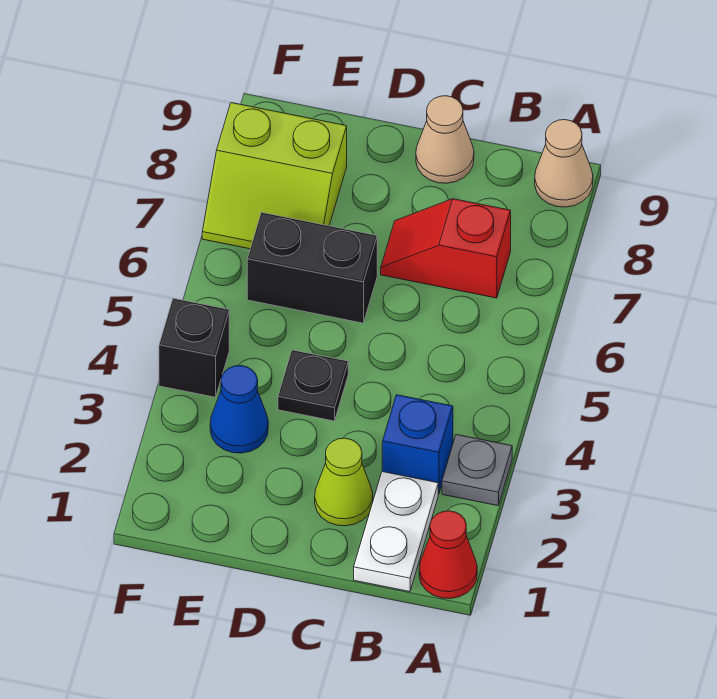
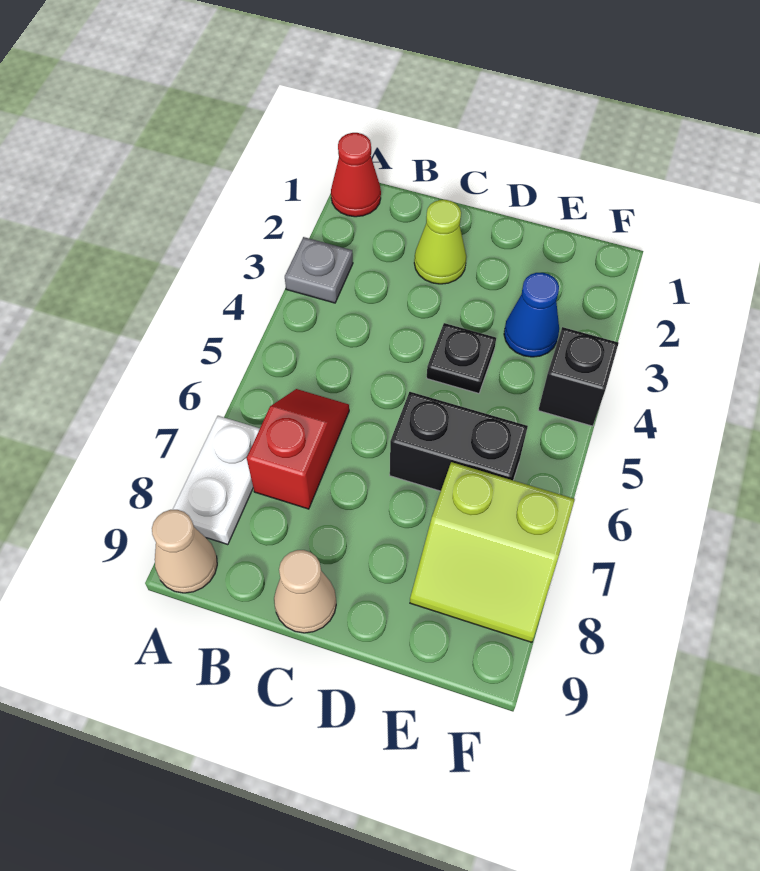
white 1x2 plate [354,472,438,592] -> white 1x2 plate moved to [173,416,260,545]
blue 1x1 brick [382,395,453,494] -> none
red 1x2 slope [381,199,511,298] -> red 1x2 slope turned to [247,389,349,509]
lime 2x2 slope [202,103,347,249] -> lime 2x2 slope turned to [410,462,575,642]

